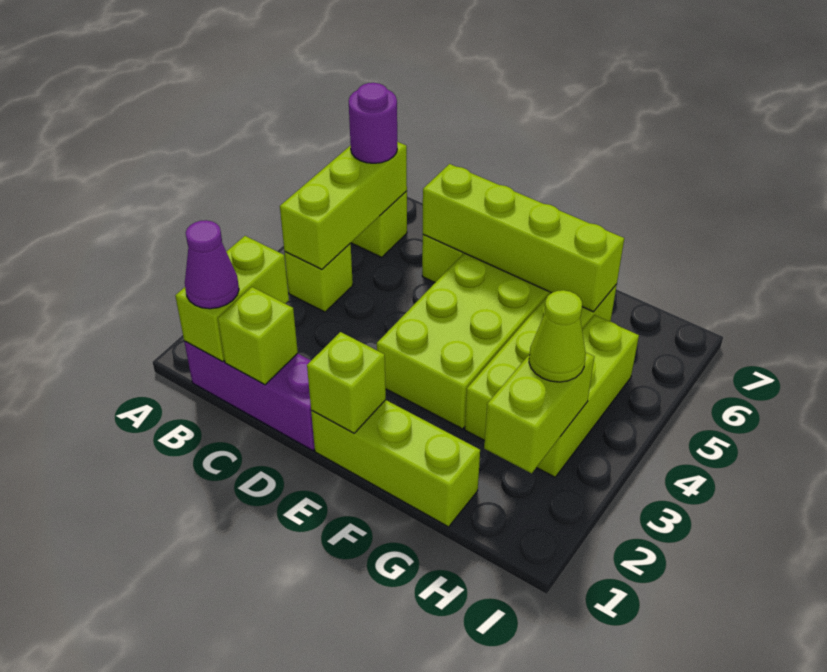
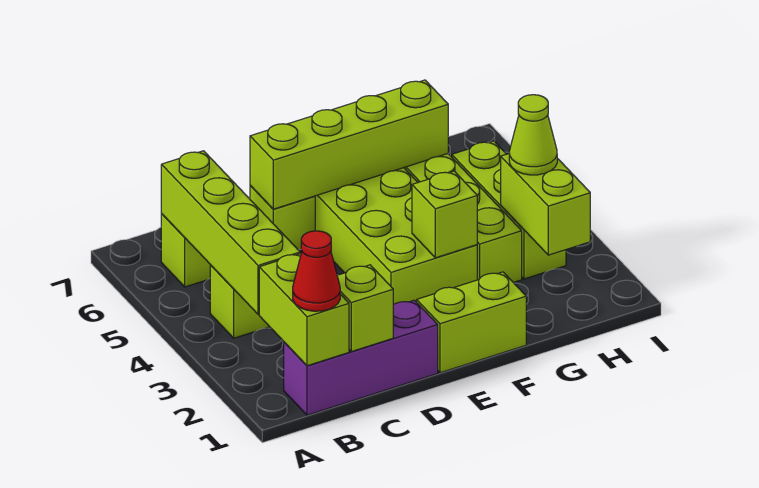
purple 1x1 cone [185,220,239,309] -> red 1x1 cone [293,231,340,311]
lime 1x3 brick [280,142,407,270] -> lime 1x4 brick [161,151,300,314]
purple 1x1 round brick [349,83,397,163] -> none
lime 1x3 brick [311,400,480,527] -> lime 1x2 brick [417,272,526,373]
lime 1x1 brick [307,332,386,433] -> lime 1x1 brick moved to [412,171,477,258]

